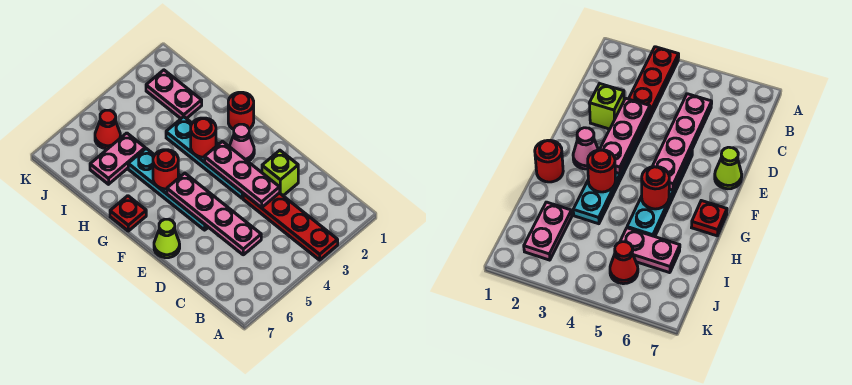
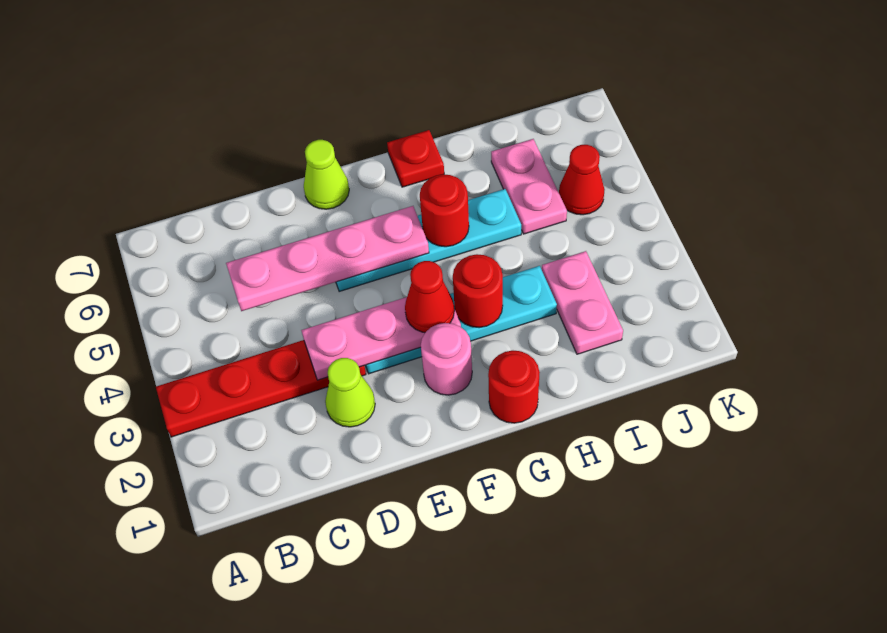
lime 1x1 brick [262,150,298,196] -> lime 1x1 cone [325,358,375,427]
pink 1x1 cone [229,124,254,161] -> pink 1x1 round brick [421,323,472,395]
none -> red 1x1 cone [405,261,454,333]
pink 1x2 plate [146,70,202,119] -> pink 1x2 plate turned to [542,251,623,354]

